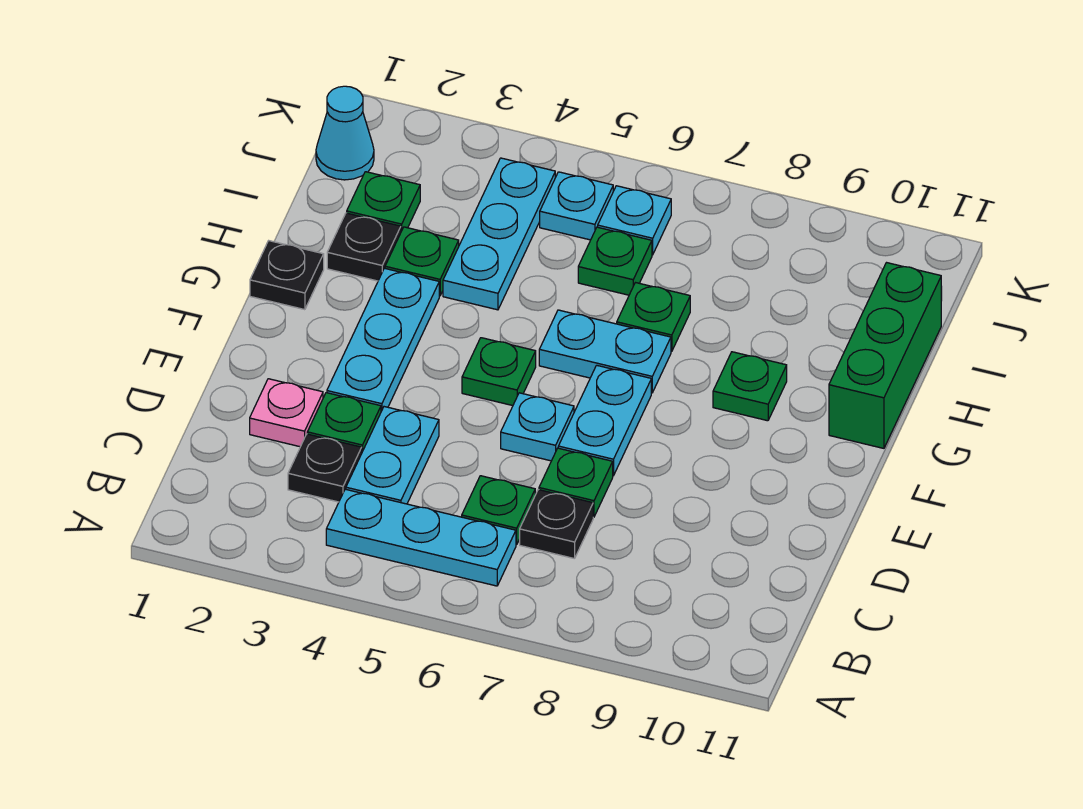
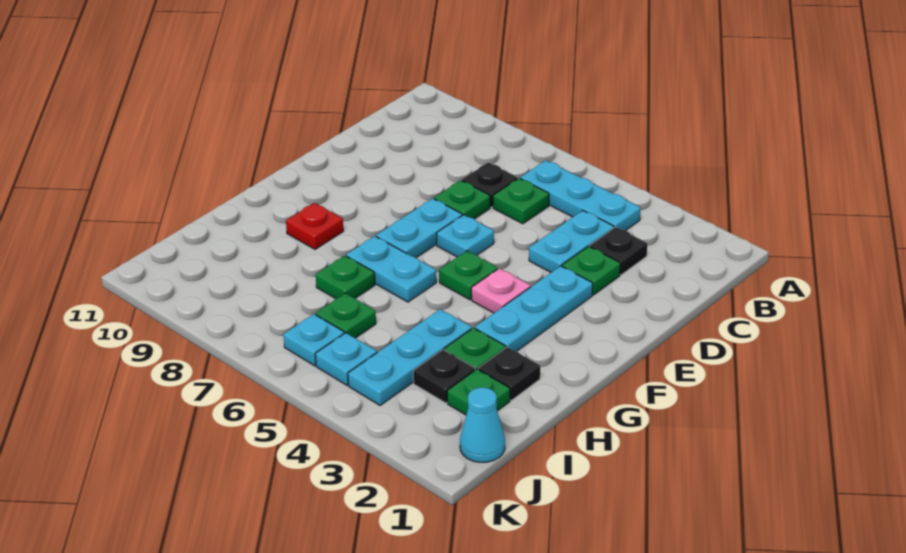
pink 1x1 plate [250,379,323,447] -> pink 1x1 plate moved to [471,268,531,313]
black 1x1 plate [250,241,324,310] -> black 1x1 plate moved to [413,350,475,403]
green 1x1 plate [713,352,787,421] -> red 1x1 plate [286,203,343,249]
green 1x3 brick [829,263,941,448] -> none

